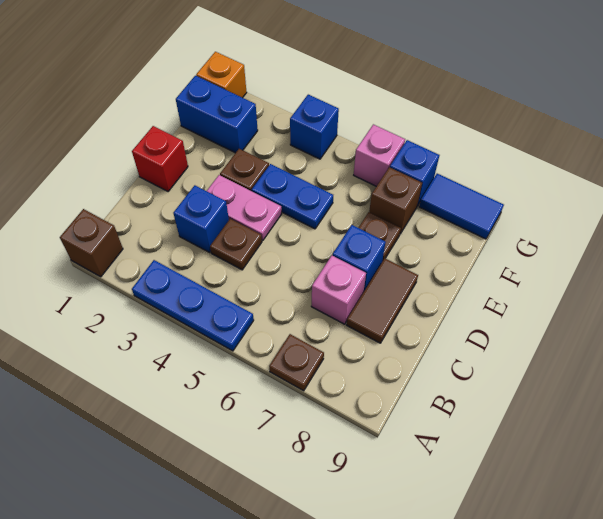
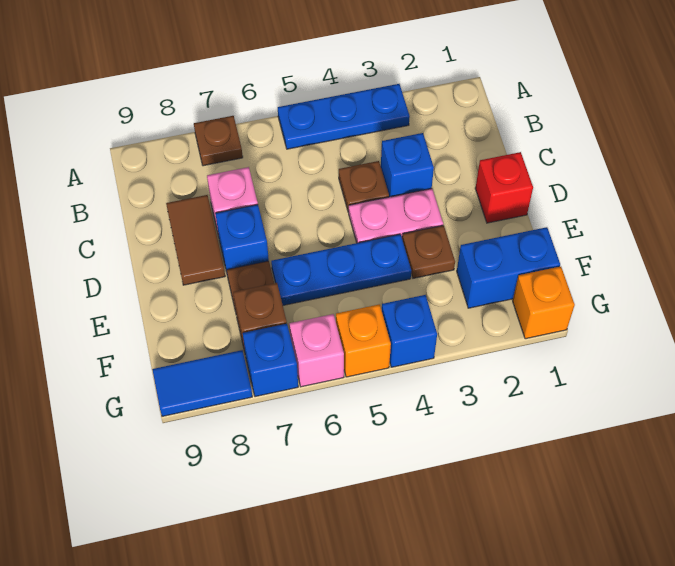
brown 1x1 brick [60,209,123,277] -> none
blue 1x2 plate [252,164,333,229] -> blue 1x3 plate [271,234,411,305]
none -> orange 1x1 brick [336,304,391,377]

